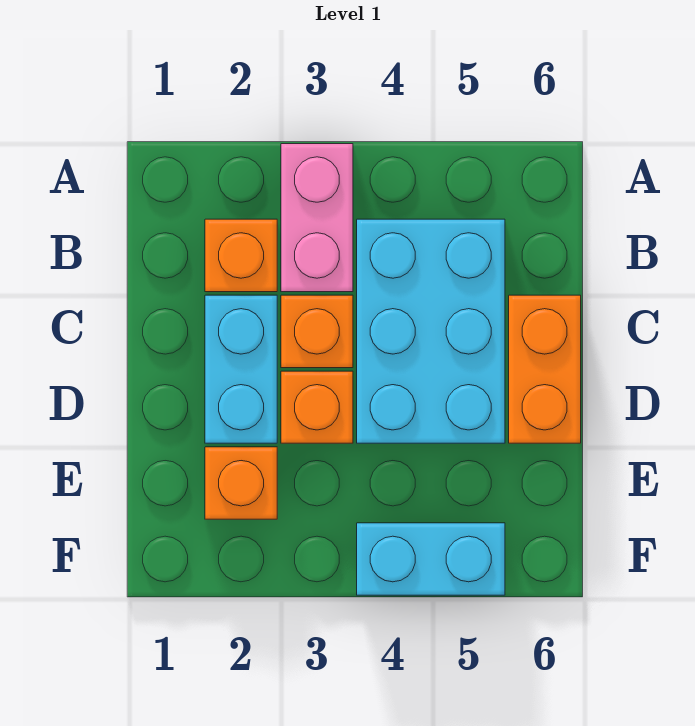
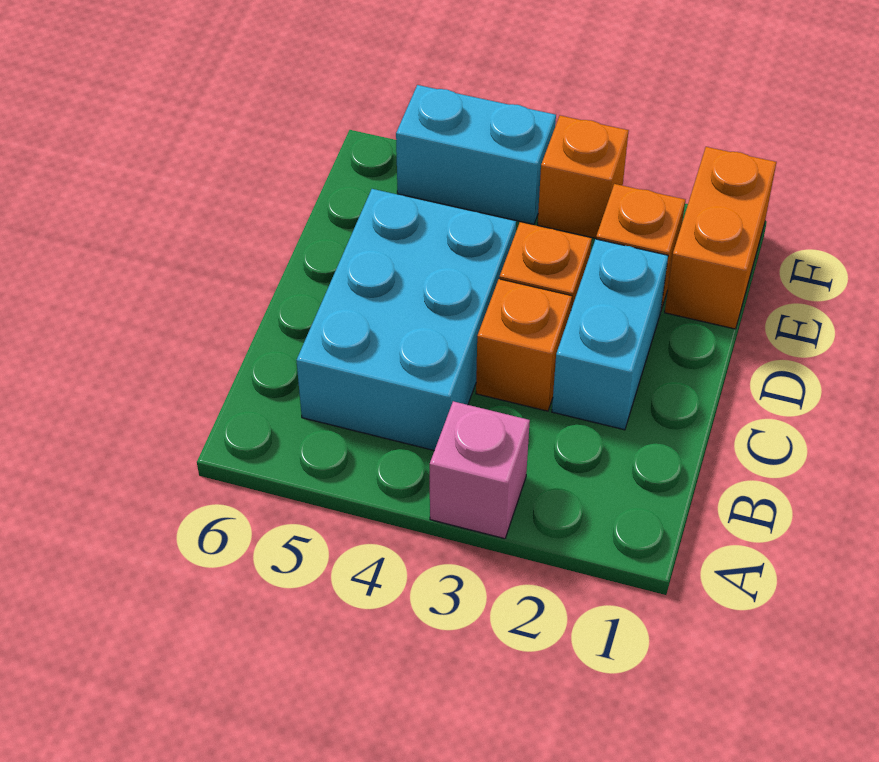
pink 1x2 brick [281,144,353,292] -> pink 1x1 brick [430,401,530,539]
orange 1x1 brick [205,219,277,292] -> orange 1x1 brick moved to [538,116,629,238]
orange 1x2 brick [509,295,581,443] -> orange 1x2 brick moved to [665,147,776,329]

